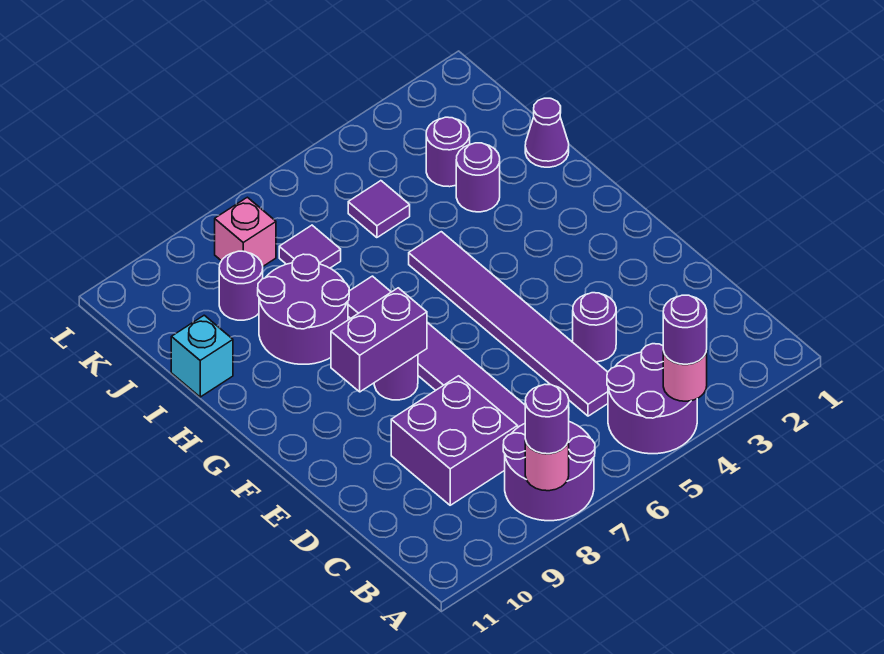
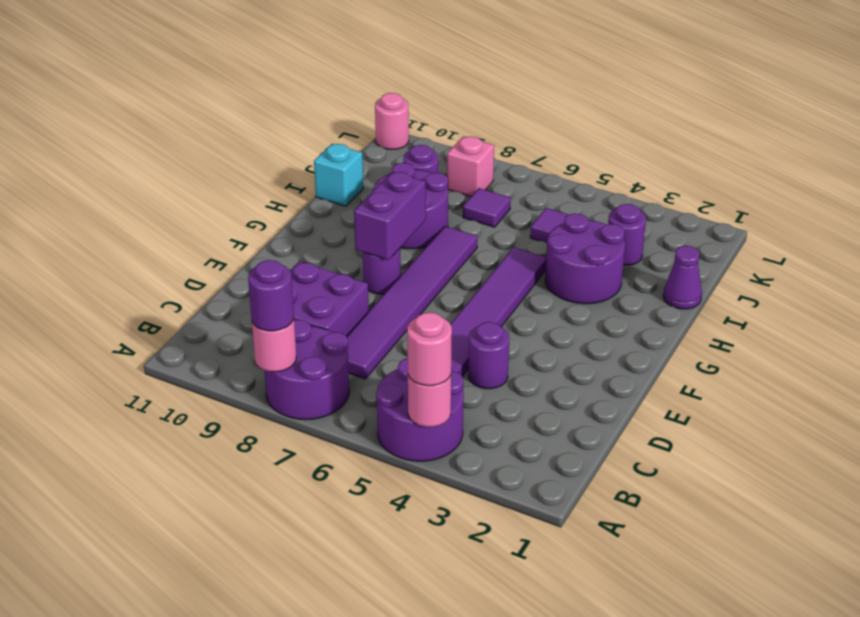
purple 1x1 round brick [663,295,707,364] -> pink 1x1 round brick [407,312,452,386]
purple 1x2 brick [331,288,427,392] -> purple 1x2 brick turned to [354,172,426,260]
purple 1x1 round brick [456,143,500,212] -> purple 2x2 round brick [545,213,625,304]
none -> pink 1x1 round brick [375,93,409,149]

